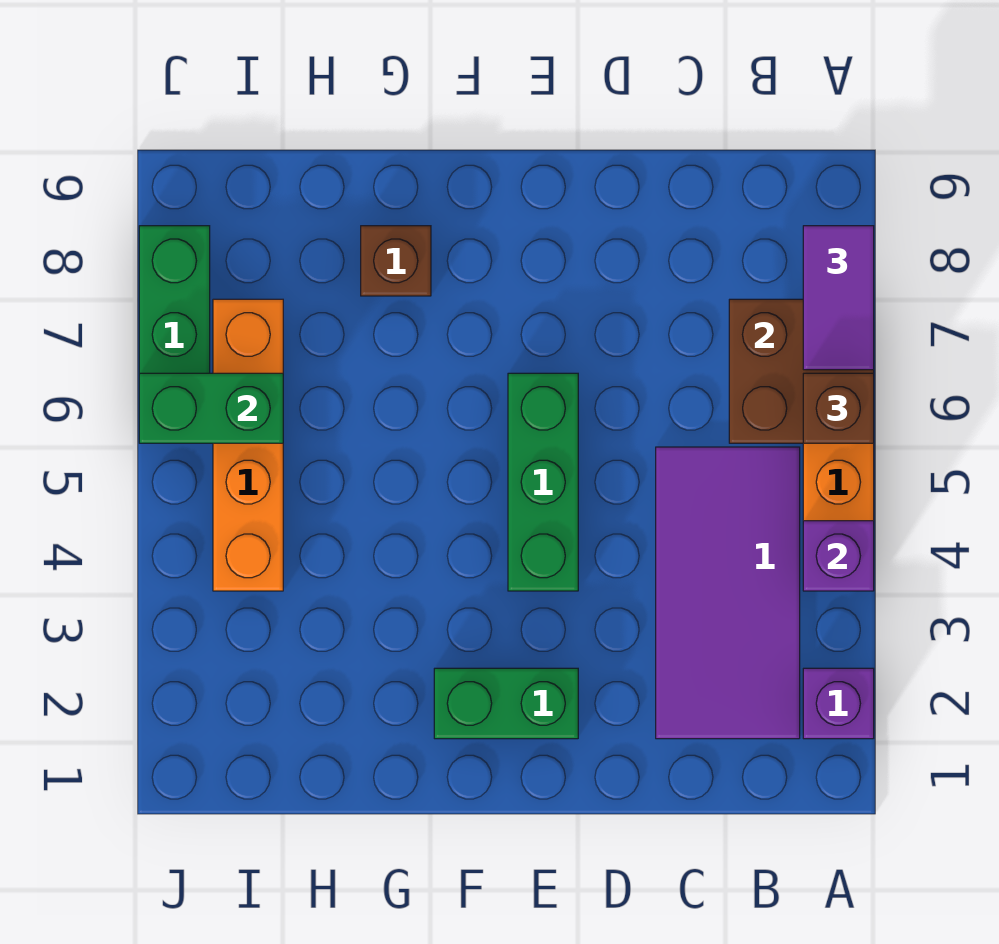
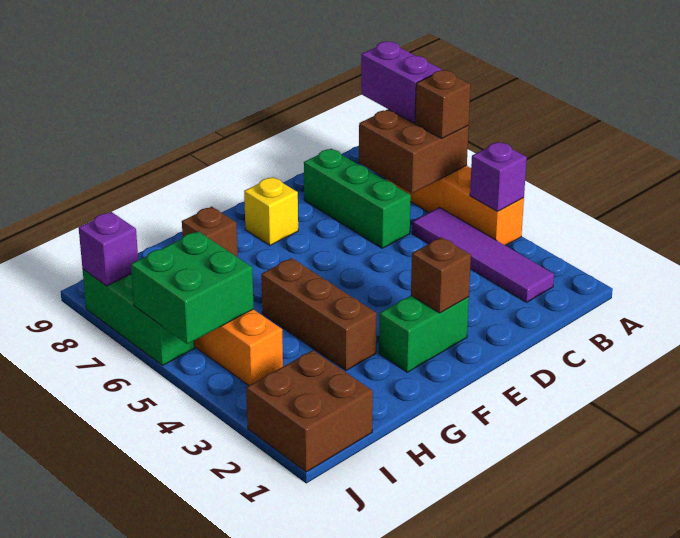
purple 1x1 brick [803,668,874,739] -> purple 1x1 brick moved to [79,212,138,286]
purple 1x2 tile [803,226,874,370] -> purple 1x2 brick [361,42,442,123]
purple 2x4 tile [656,447,800,739] -> purple 1x4 tile [412,207,554,302]
none -> brown 1x1 brick [411,237,471,313]
green 1x3 brick [508,373,578,591] -> green 1x3 brick moved to [304,149,411,248]
none -> yellow 1x1 brick [244,177,298,245]
none -> brown 1x3 brick [261,258,377,371]
none -> brown 2x2 brick [246,350,373,472]
green 1x2 brick [139,373,283,443] -> green 2x2 brick [131,231,254,344]

